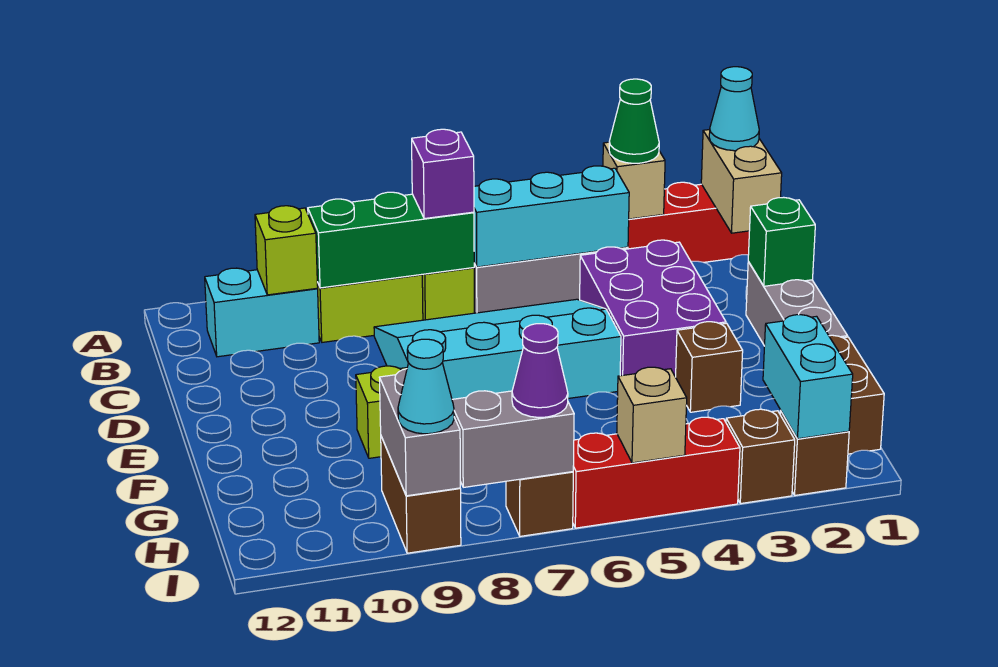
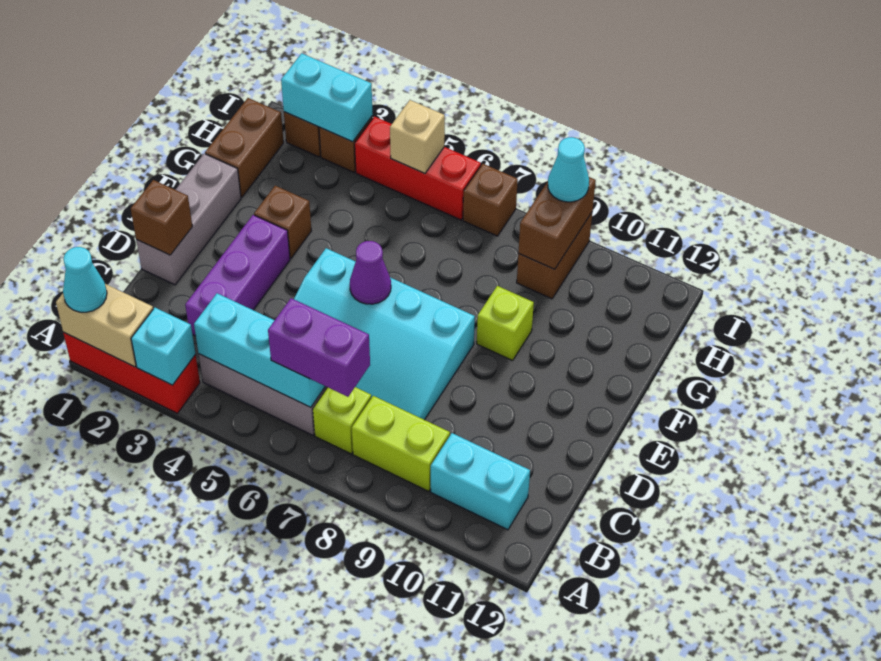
tan 1x2 brick [701,130,782,233] -> tan 1x2 brick turned to [56,284,153,367]
tan 1x1 brick [603,142,665,219] -> cyan 1x1 brick [131,308,195,385]
green 1x1 cone [609,79,659,163] -> none
green 1x3 brick [308,192,474,288] -> none
purple 1x1 brick [412,129,474,219] -> purple 1x2 brick [268,298,370,397]
lime 1x1 brick [255,206,318,295] -> none
purple 2x3 brick [580,240,726,377] -> purple 1x3 brick [185,215,290,336]
green 1x1 brick [748,197,815,286] -> brown 1x1 brick [131,180,192,255]
cyan 1x2 brick [763,315,853,439] -> cyan 1x2 brick turned to [281,53,373,142]
grey 1x2 brick [380,369,460,496] -> brown 1x2 brick [518,177,596,269]
grey 1x2 brick [452,391,574,487] -> none
purple 1x1 cone [512,324,568,418] -> purple 1x1 cone moved to [350,241,391,304]

